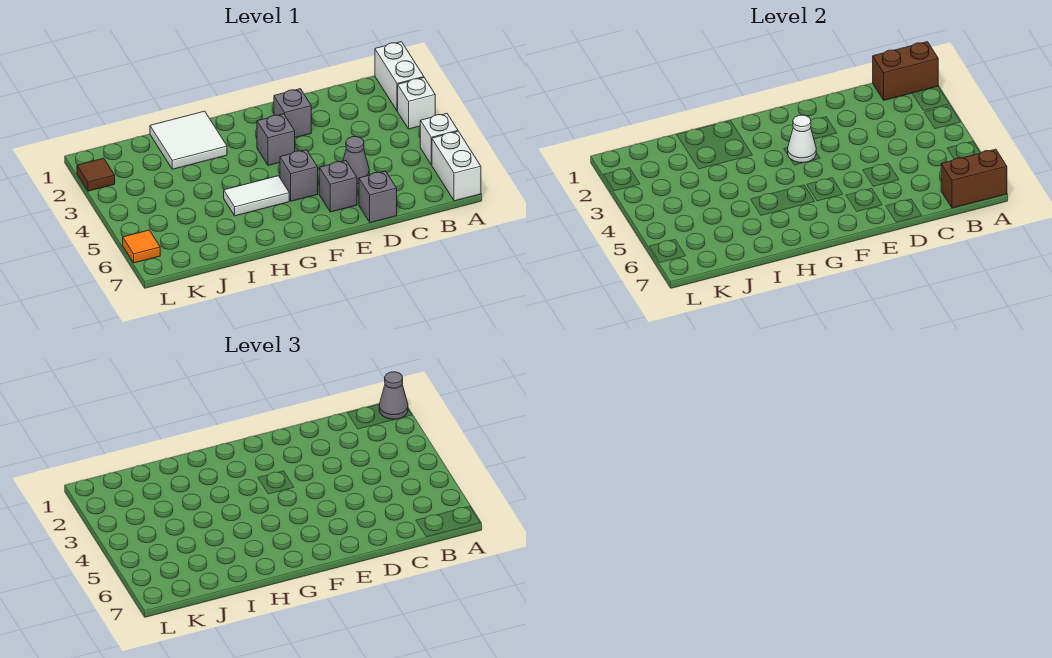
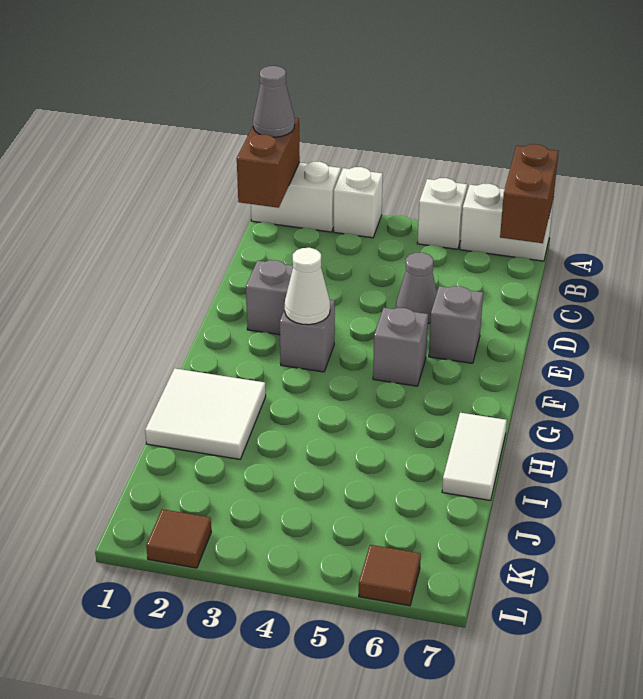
grey 1x1 brick [359,171,397,223] -> none
white 1x2 tile [224,176,289,216] -> white 1x2 tile moved to [442,413,507,500]
orange 1x1 tile [123,230,160,263] -> brown 1x1 tile [359,545,421,606]

